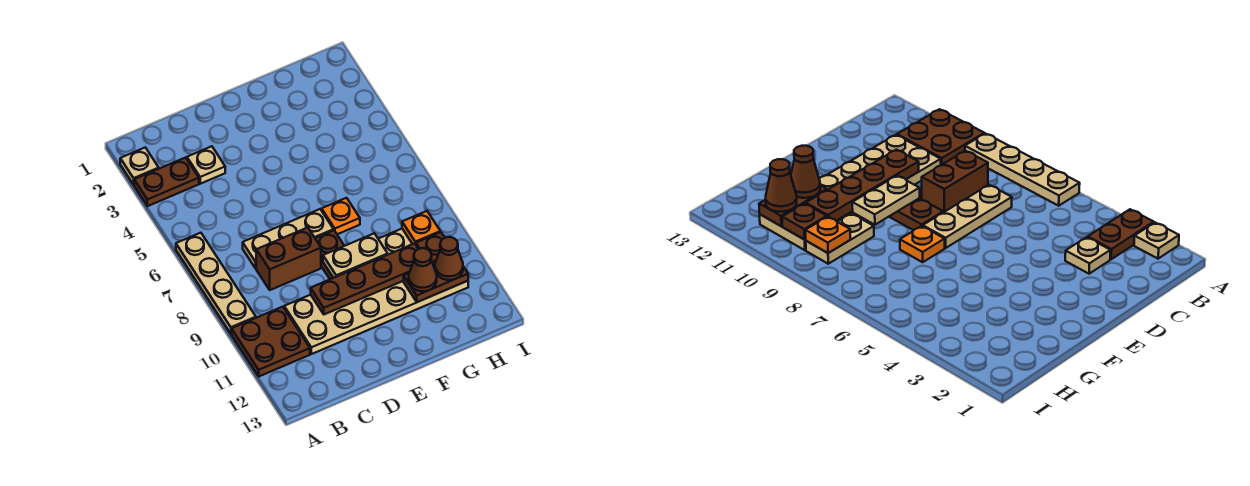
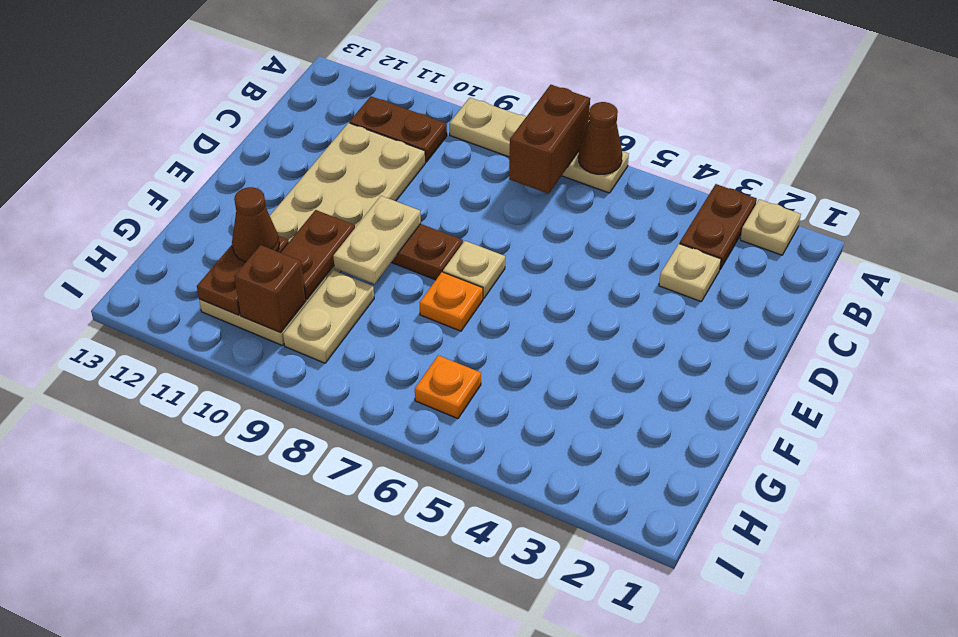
brown 2x2 plate [232,307,310,376] -> brown 1x2 plate [350,96,447,162]
tan 1x3 plate [243,209,334,269] -> tan 1x1 plate [443,241,505,299]
brown 1x2 brick [256,228,321,290] -> brown 1x2 brick moved to [509,85,590,194]
brown 1x4 plate [311,243,418,314] -> brown 1x2 plate [280,210,355,299]
orange 1x1 plate [402,211,440,244] -> orange 1x1 plate moved to [415,355,481,419]
brown 1x1 plate [416,232,445,263] -> brown 1x1 brick [234,245,306,333]
brown 1x1 cone [435,237,463,280] -> brown 1x1 cone moved to [578,102,622,174]

